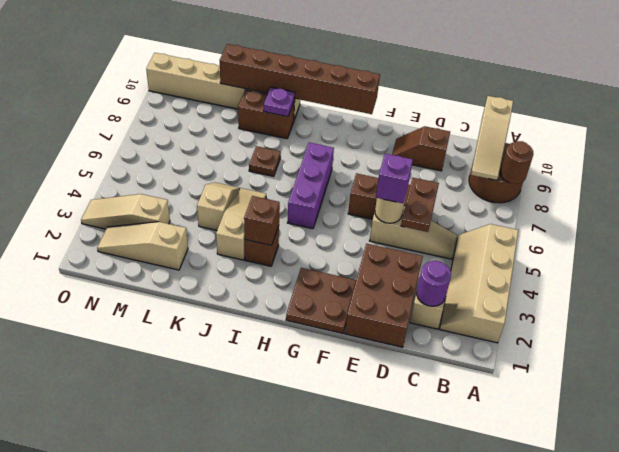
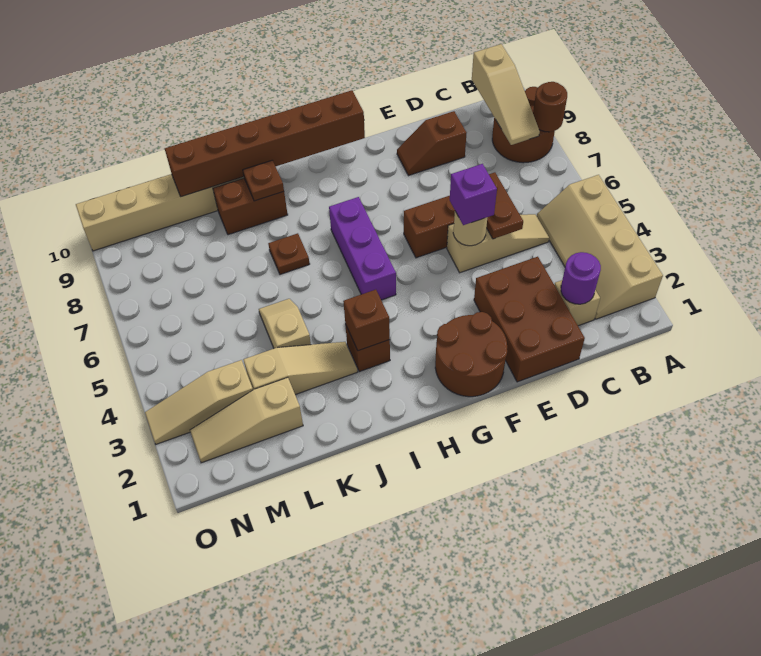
brown 2x2 plate [286,268,356,333] -> brown 2x2 round brick [435,312,507,397]
tan 1x3 slope [216,188,266,260] -> tan 1x3 slope turned to [243,342,358,395]
purple 1x1 plate [264,87,295,117] -> brown 1x1 plate [243,160,284,201]

